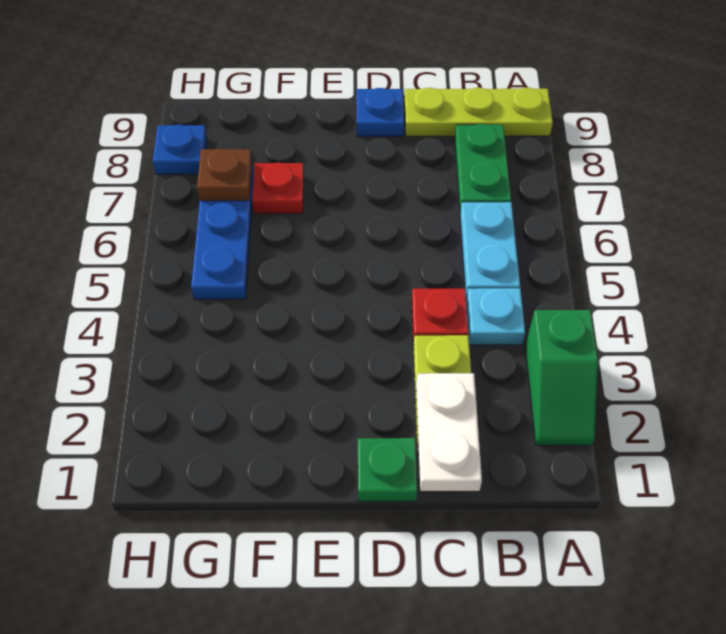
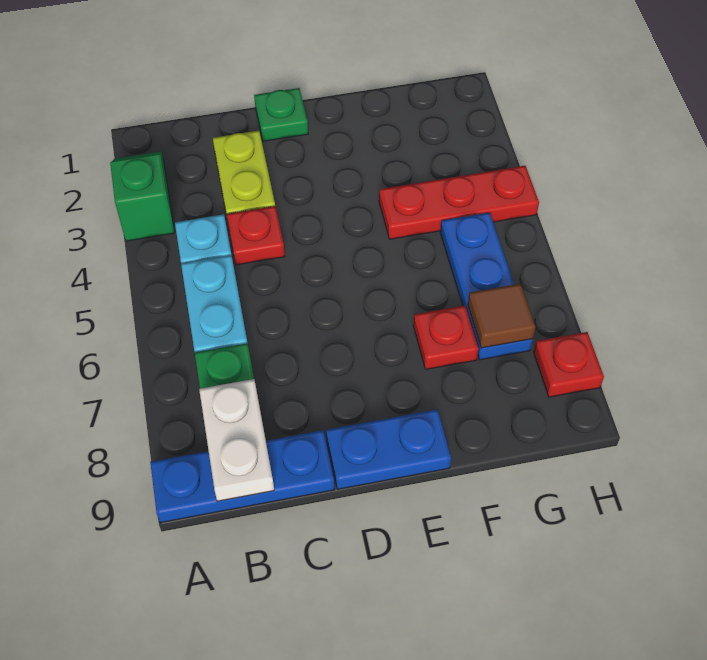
lime 1x3 plate [404,88,553,136] -> blue 1x3 plate [150,430,334,523]
white 1x2 plate [416,373,482,491] -> white 1x2 plate moved to [199,379,274,501]
blue 1x1 plate [356,88,404,137] -> blue 1x2 plate [326,409,451,489]
none -> red 1x3 plate [379,166,539,239]
brown 1x1 plate [197,149,252,201] -> brown 1x1 tile [468,284,535,348]
blue 1x1 plate [153,125,207,174] -> red 1x1 plate [534,332,604,397]

